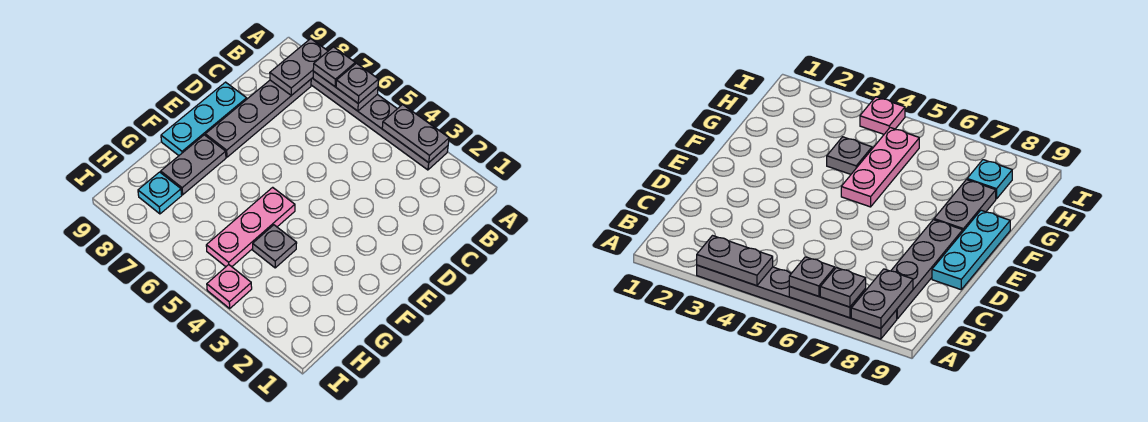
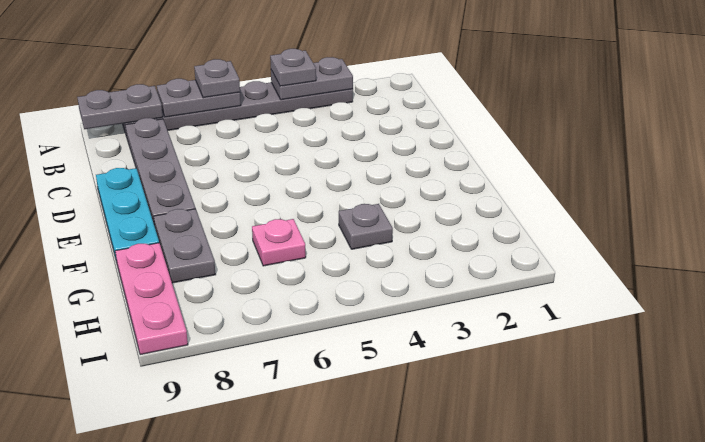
grey 1x1 plate [313,47,355,86] -> grey 1x1 plate moved to [270,49,316,86]
grey 1x2 plate [270,39,328,95] -> grey 1x2 plate turned to [77,84,163,129]
pink 1x3 plate [206,187,295,267] -> pink 1x3 plate moved to [115,243,188,355]
cyan 1x1 plate [138,172,182,214] -> none
pink 1x1 plate [207,265,252,308] -> pink 1x1 plate moved to [252,219,306,266]

